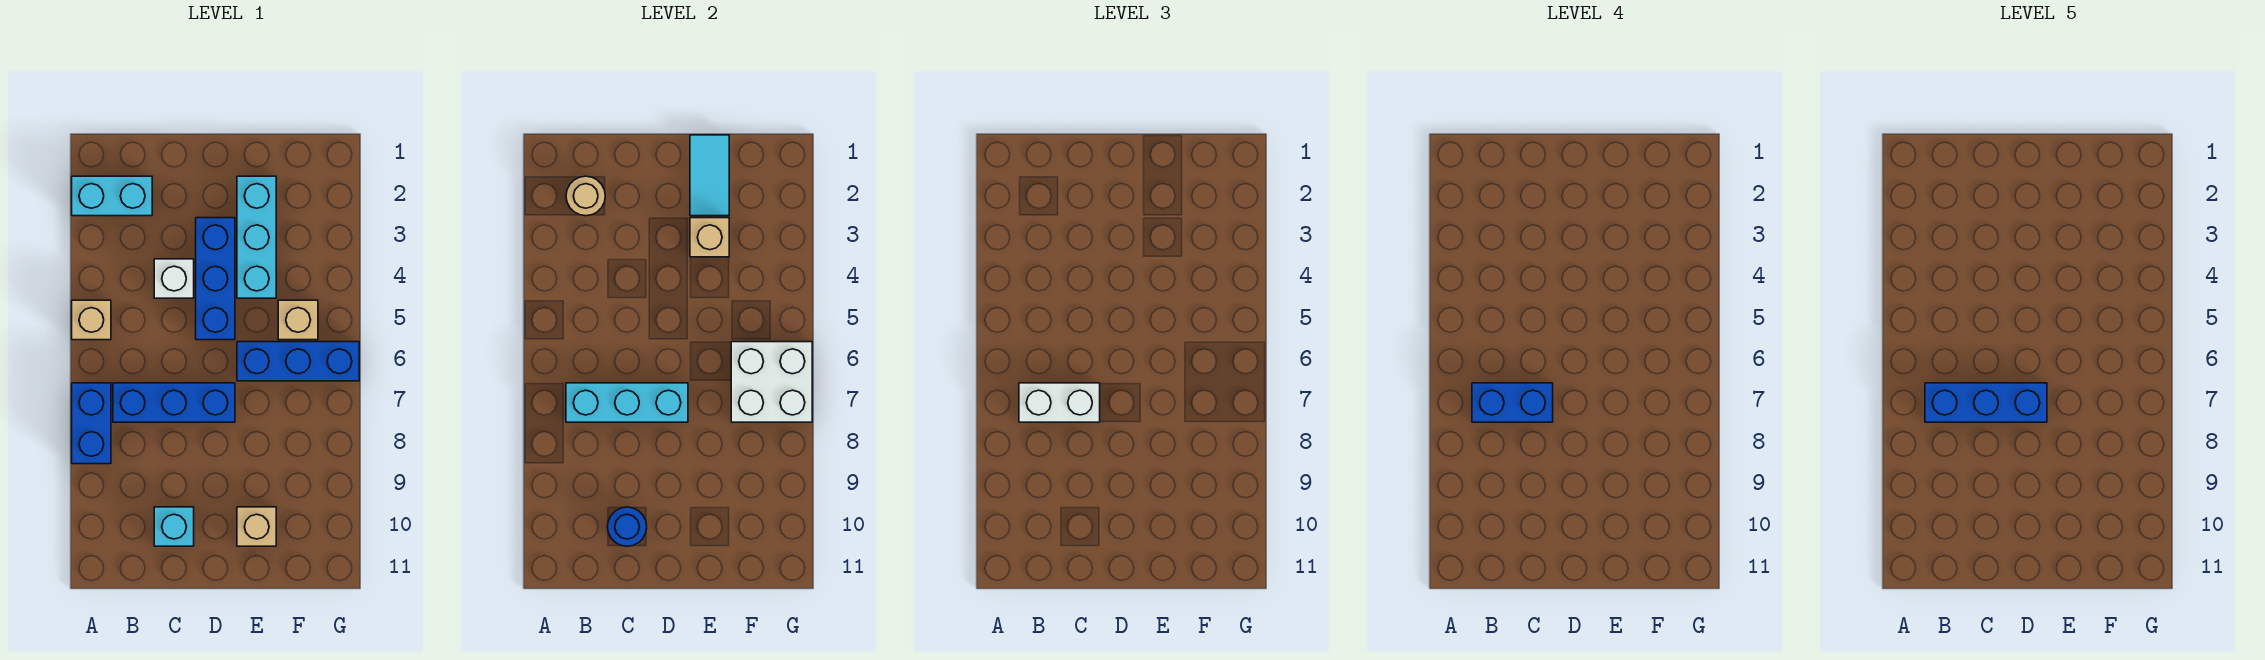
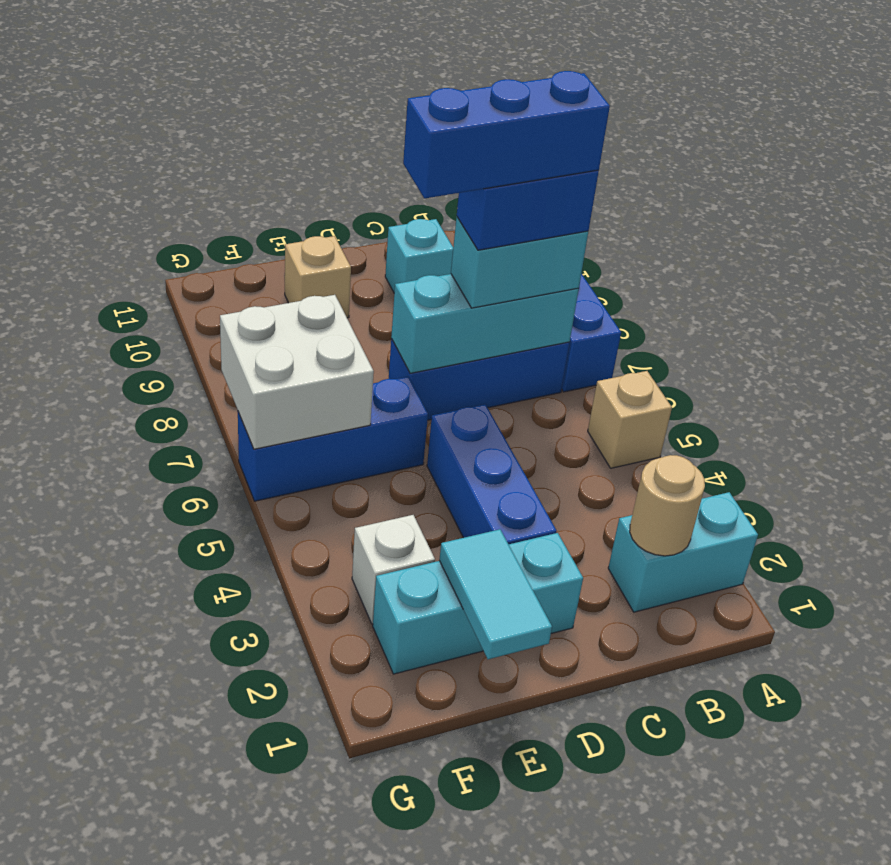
white 1x2 brick [1019,383,1100,422] -> cyan 1x2 brick [451,217,588,308]
white 1x1 brick [154,259,194,298] -> white 1x1 brick moved to [352,515,435,624]
blue 1x1 round brick [607,507,647,546] -> none
cyan 1x3 brick [237,176,276,298] -> cyan 1x3 brick turned to [373,533,583,674]
tan 1x1 brick [690,218,729,257] -> none
tan 1x1 brick [278,300,318,340] -> none

